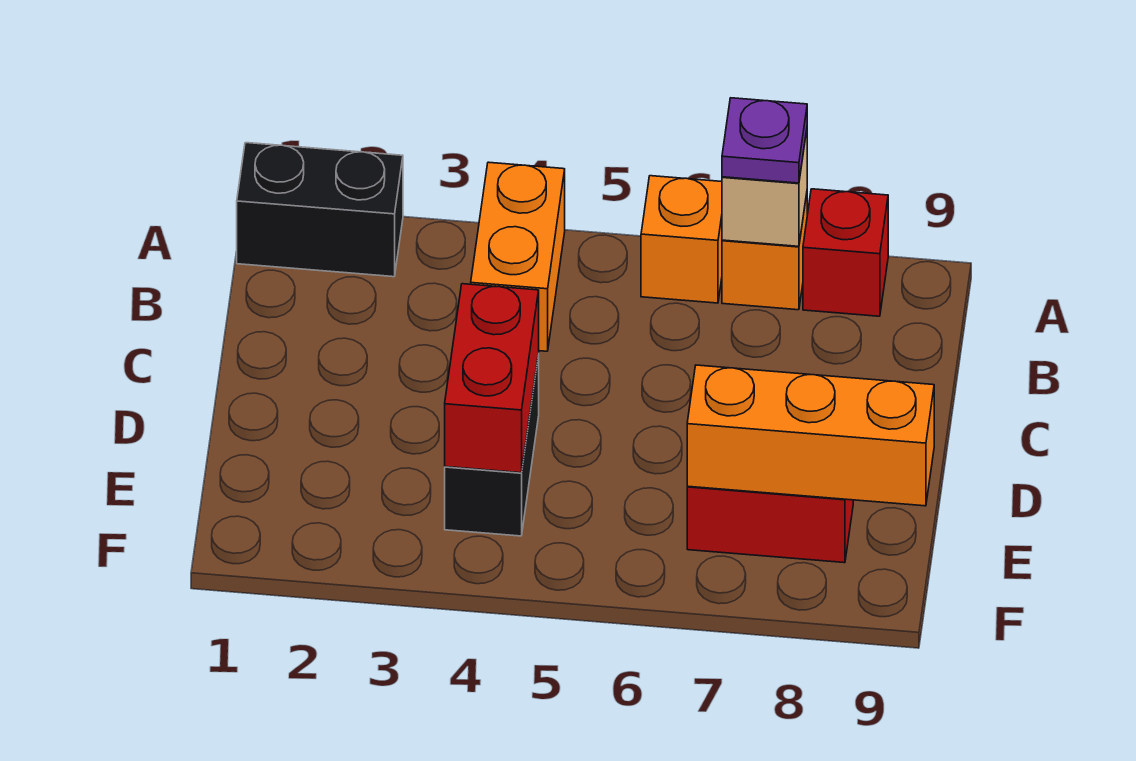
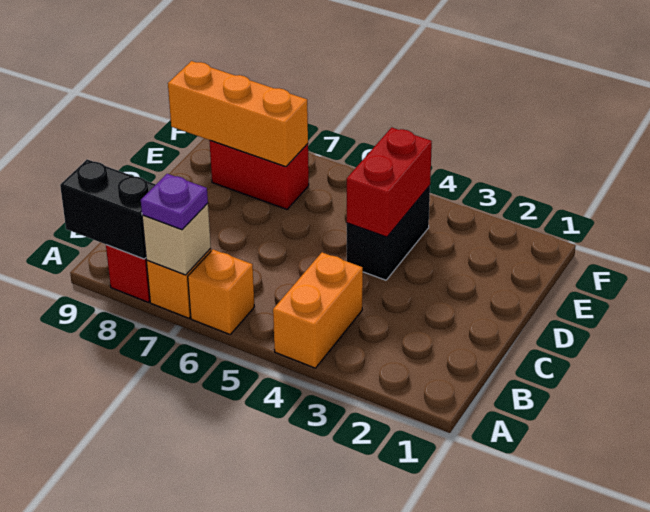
black 1x2 brick [237,143,403,277] -> black 1x2 brick moved to [60,159,156,259]

